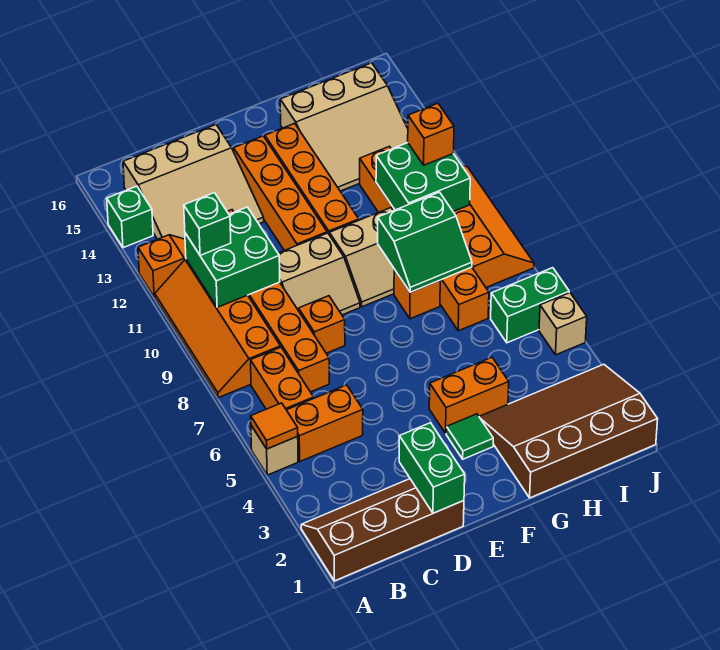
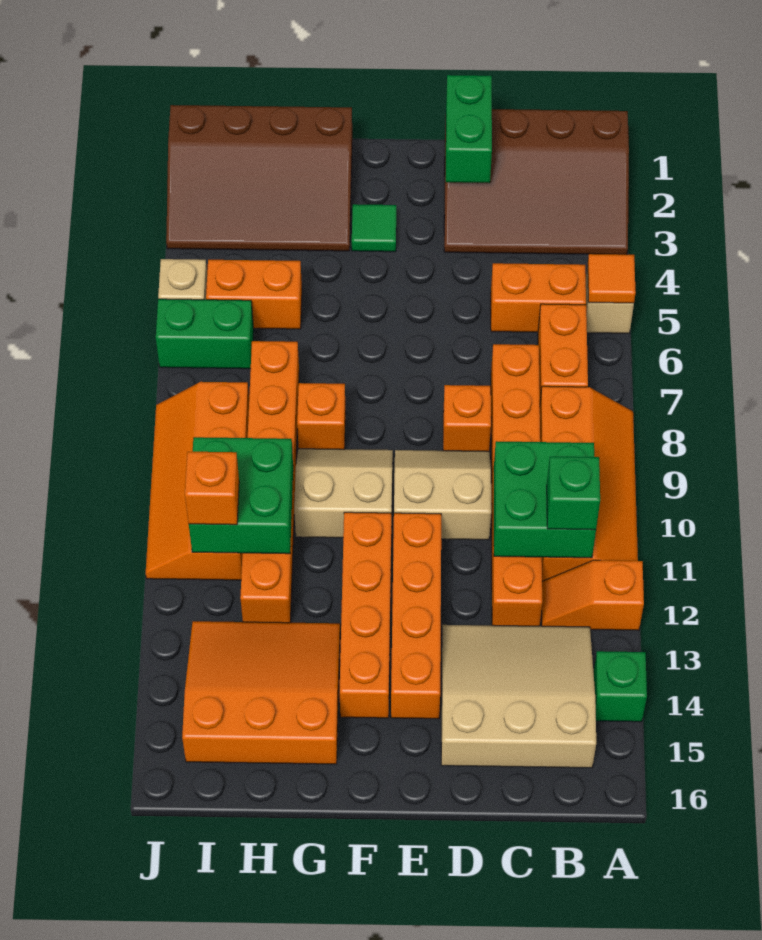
brown 2x4 slope [301,479,464,581] -> brown 3x4 slope [444,109,629,255]
orange 1x2 brick [429,357,509,433] -> orange 1x2 brick moved to [206,260,302,329]
green 2x2 slope [378,192,472,292] -> none
tan 3x3 slope [280,63,408,191] -> orange 3x3 slope [182,621,340,764]

